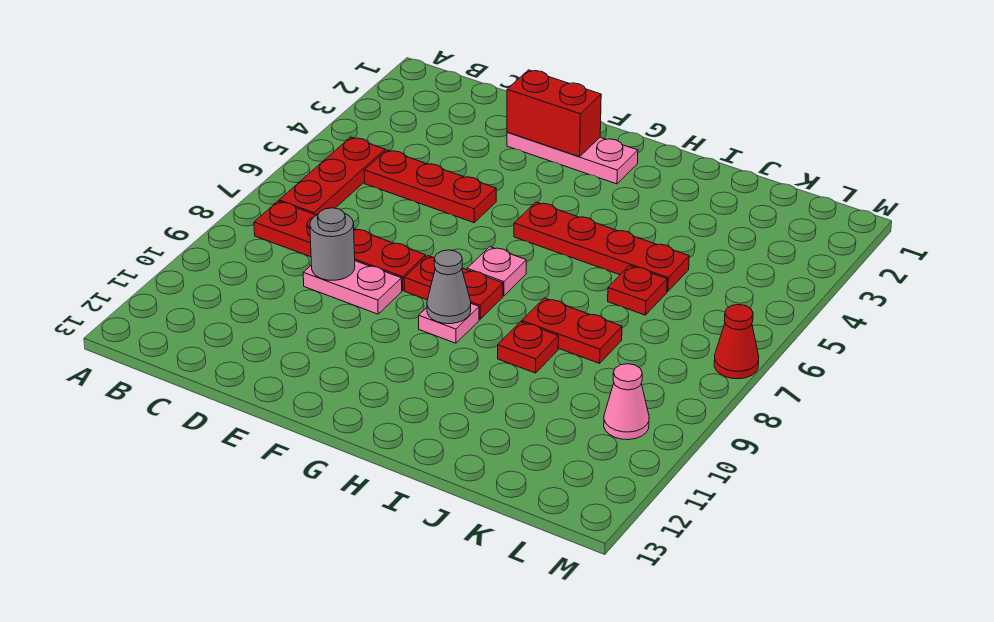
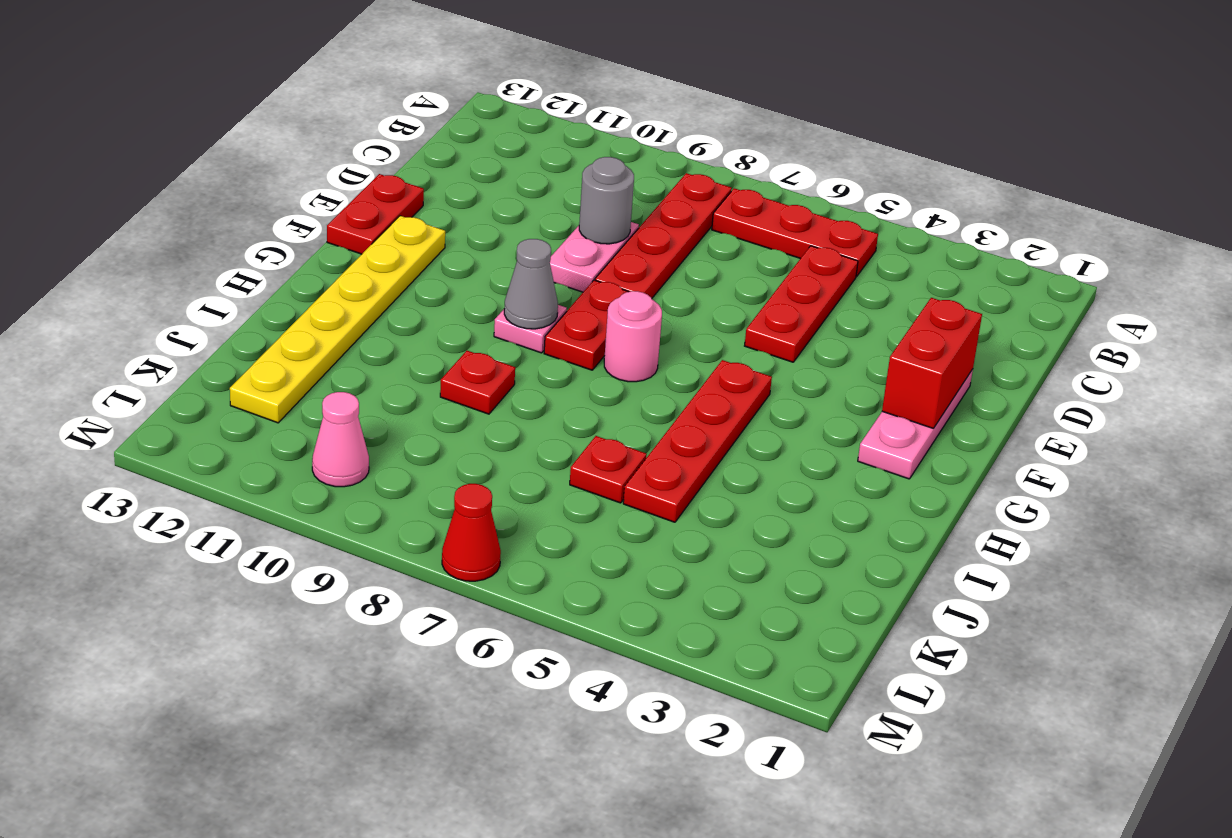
none -> yellow 1x6 plate [230,216,445,423]
pink 1x1 plate [467,247,526,296] -> pink 1x1 round brick [604,291,662,382]
red 1x2 plate [522,298,622,363] -> red 1x2 plate moved to [327,174,424,254]

